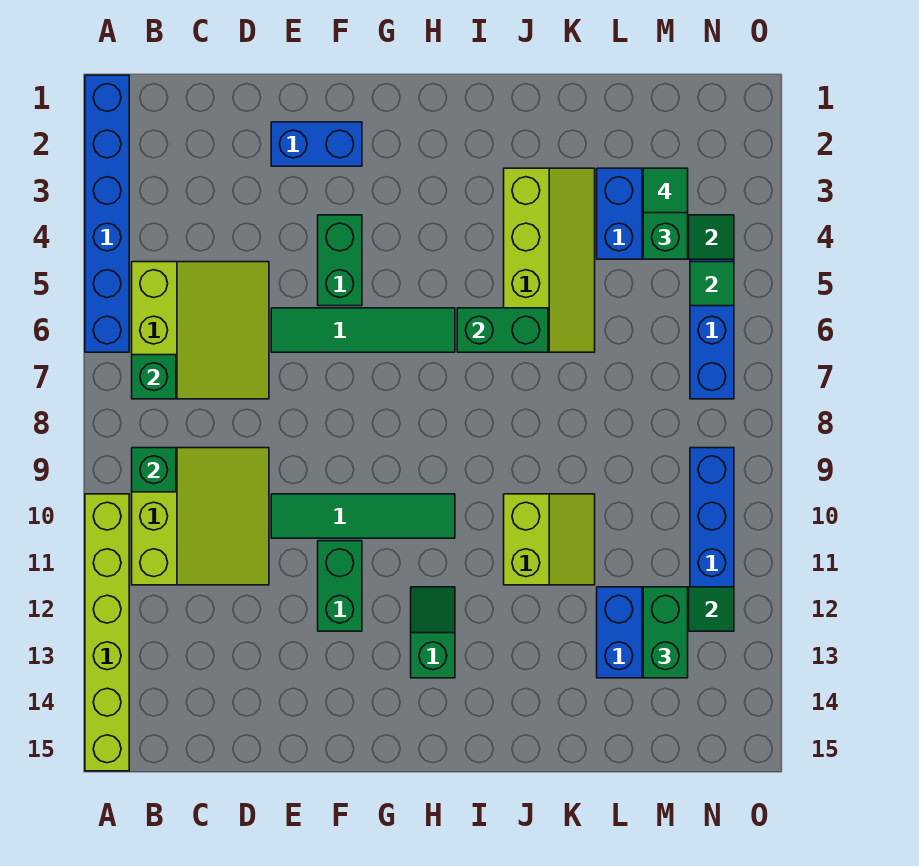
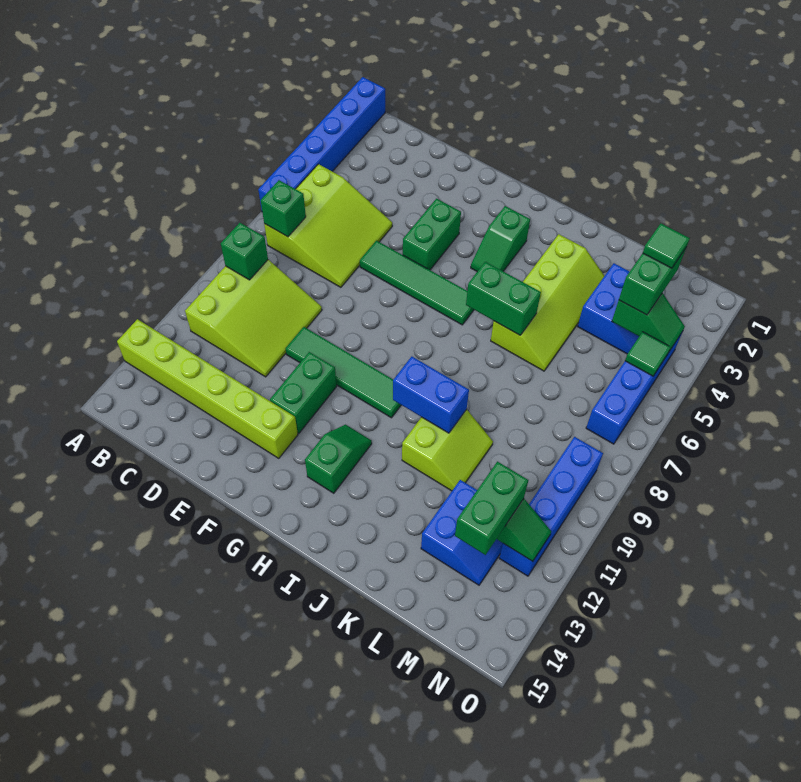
lime 1x6 brick [85,494,129,771] -> lime 1x6 brick turned to [117,319,298,458]
blue 1x2 brick [271,122,362,166] -> blue 1x2 brick moved to [393,356,469,433]
none -> green 1x2 slope [471,206,530,271]

